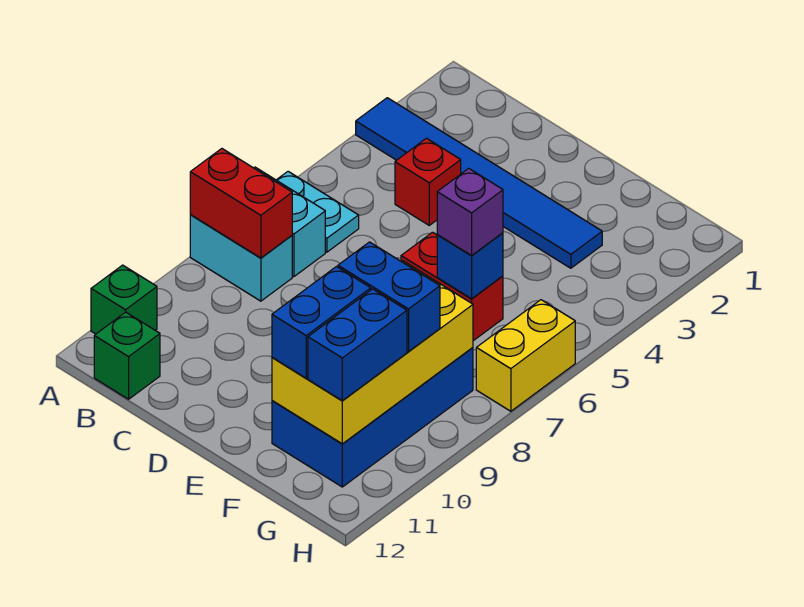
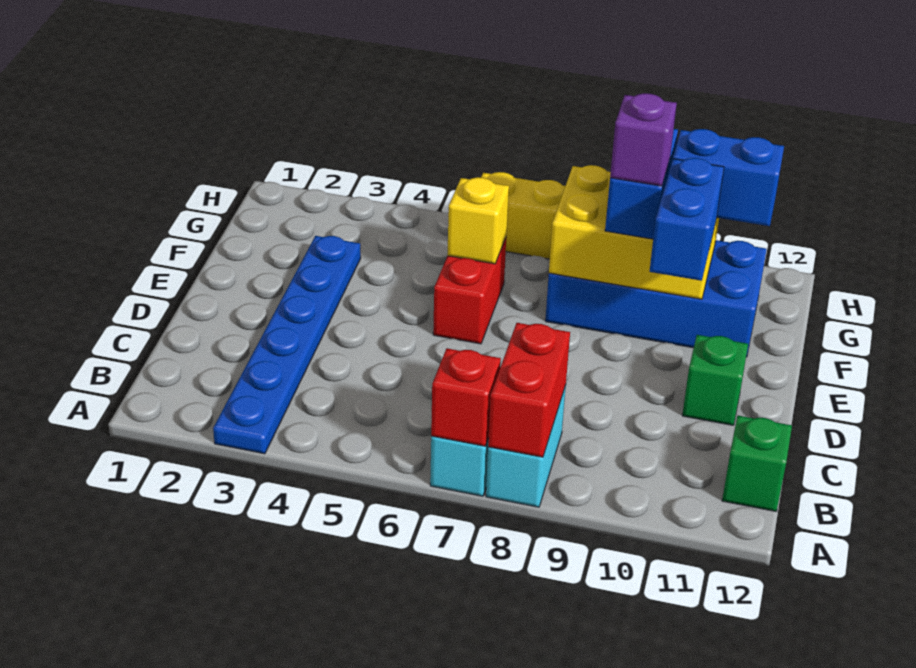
blue 1x6 tile [356,98,602,268] -> blue 1x6 plate [213,236,361,454]
cyan 1x2 plate [277,171,359,252] -> none
green 1x1 brick [91,265,157,334] -> green 1x1 brick moved to [682,335,748,425]
red 1x1 brick [395,138,461,225] -> red 1x1 brick moved to [431,348,501,446]
blue 1x1 brick [437,233,503,299] -> yellow 1x1 brick [447,177,509,264]
purple 1x1 brick [437,168,503,255] -> purple 1x1 brick moved to [610,93,677,186]
yellow 2x4 brick [272,261,473,444] -> yellow 2x3 brick [549,165,719,299]
blue 1x2 brick [272,267,371,378] -> blue 1x2 brick turned to [650,158,724,281]

